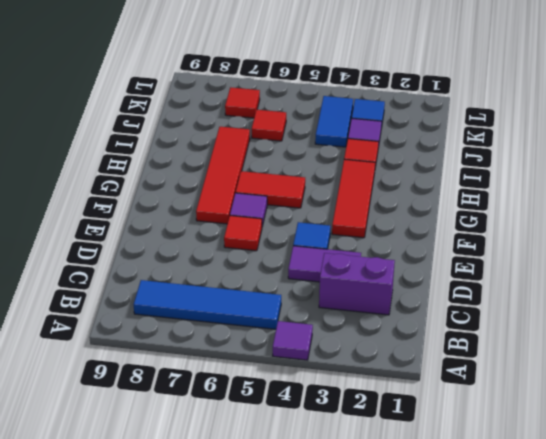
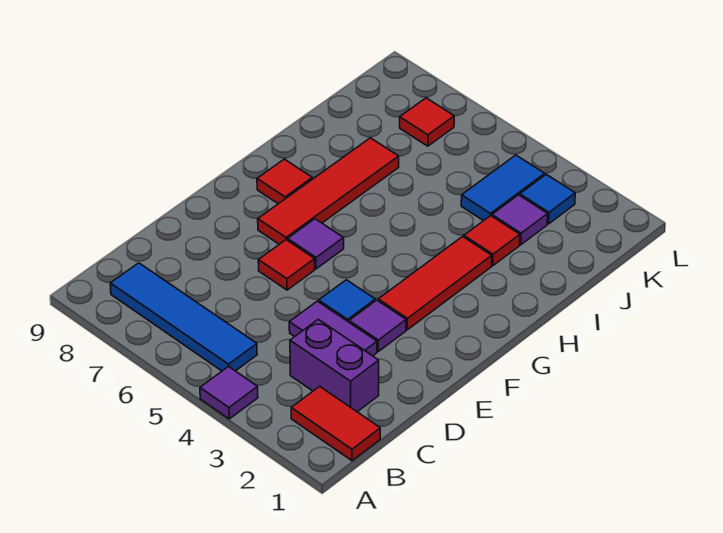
none -> purple 1x1 tile [349,300,406,351]
red 1x2 tile [236,171,305,208] -> red 1x2 tile moved to [291,386,380,461]
red 1x1 tile [252,110,286,141] -> red 1x1 tile moved to [257,159,312,204]

